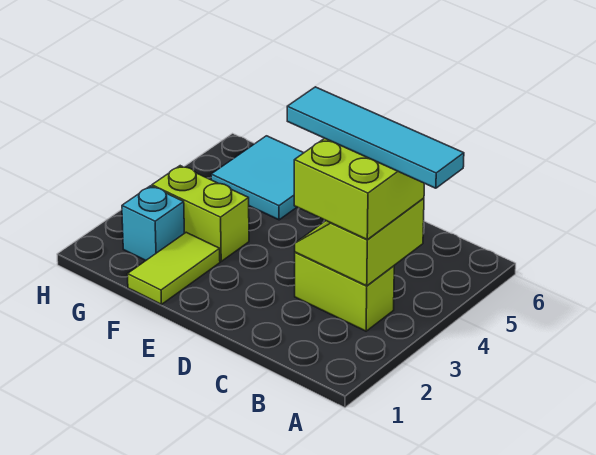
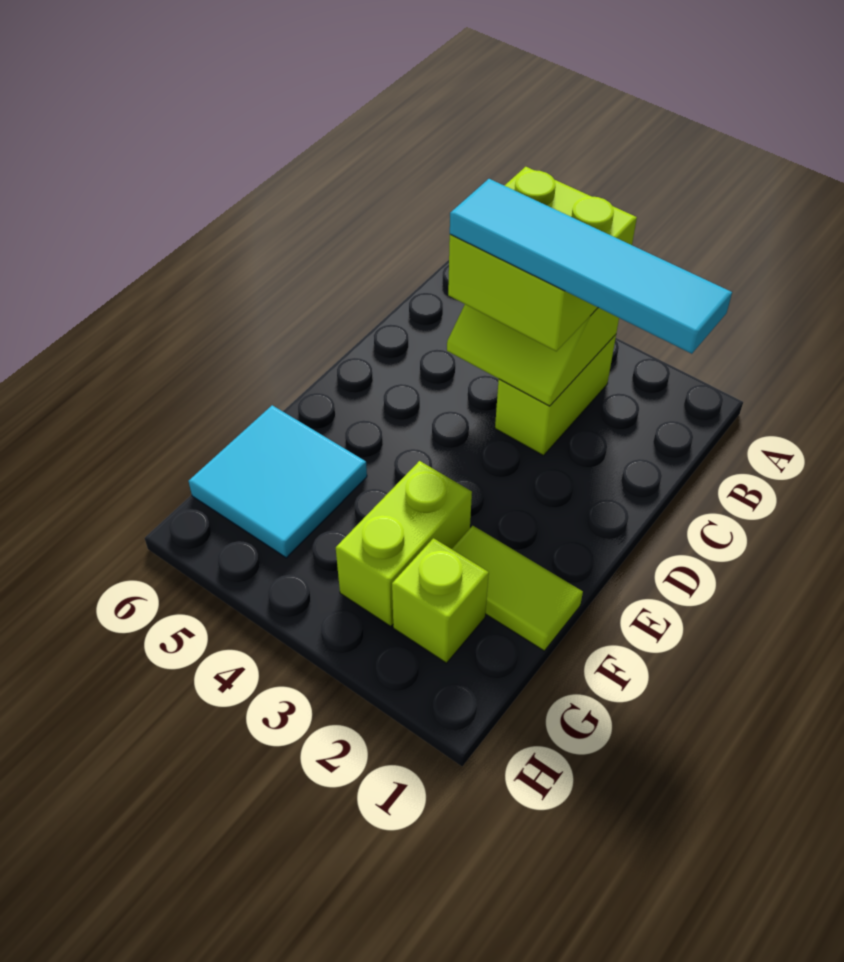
cyan 1x4 tile [287,87,464,188] -> cyan 1x4 tile turned to [450,179,732,354]
cyan 1x1 brick [122,186,184,261] -> lime 1x1 brick [392,538,489,663]

